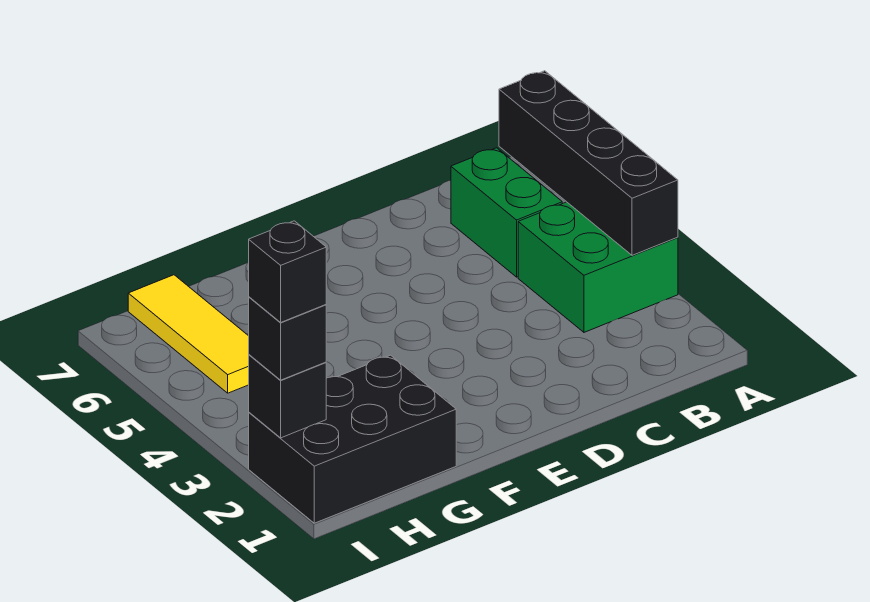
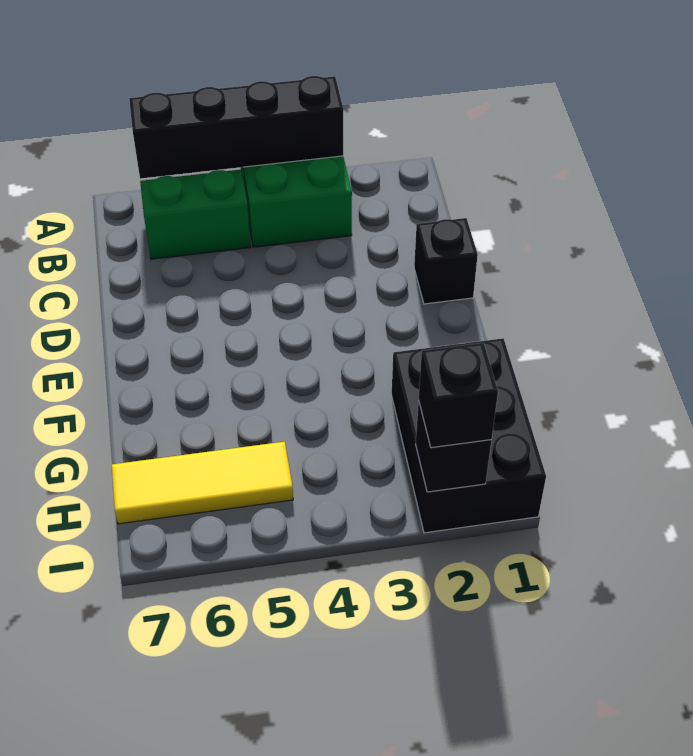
black 1x1 brick [249,221,326,322] -> black 1x1 brick moved to [414,218,478,304]

